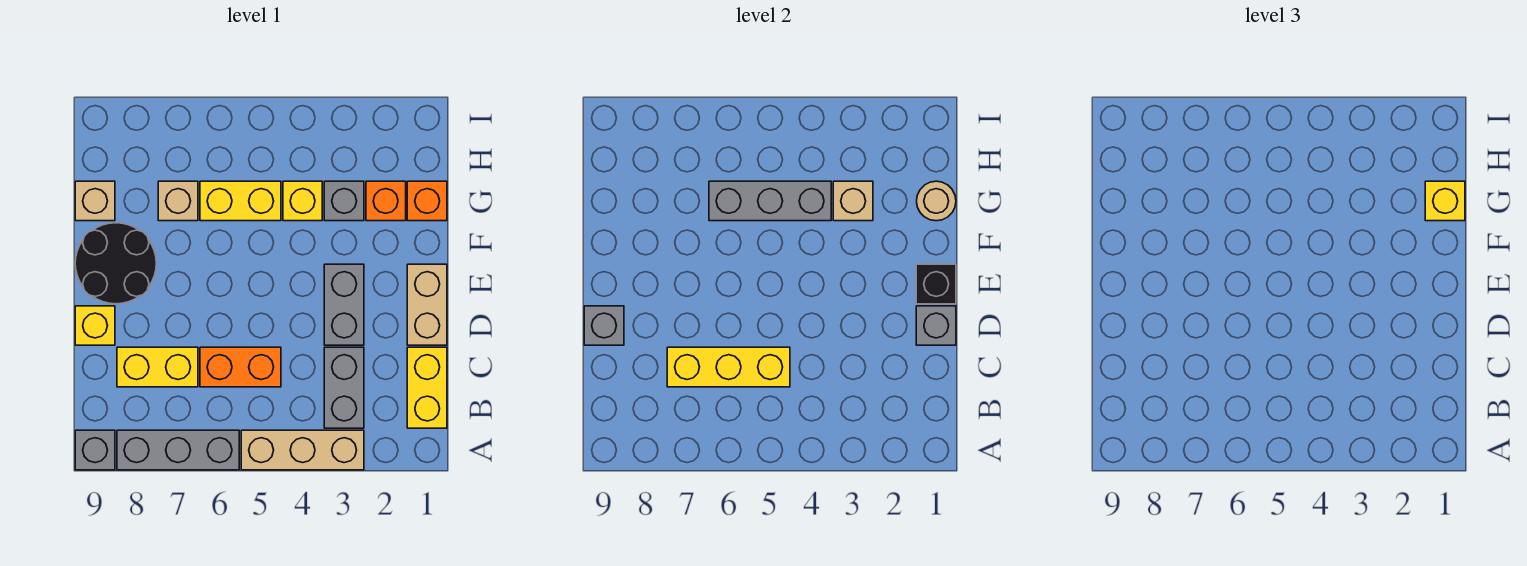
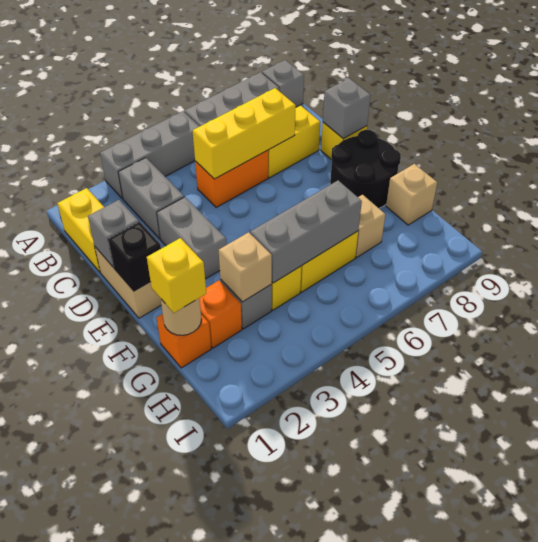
tan 1x3 brick [241,430,364,470] -> grey 1x3 brick [100,111,199,199]

